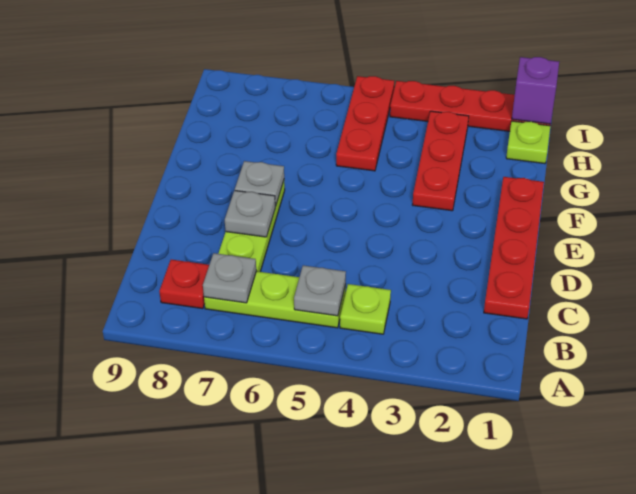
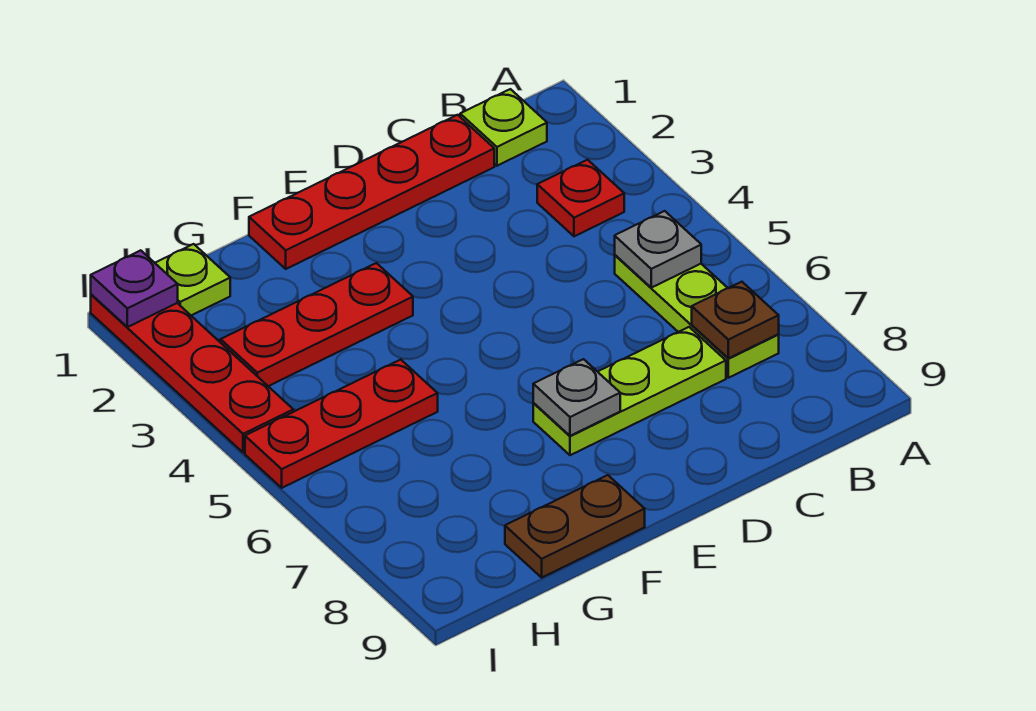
lime 1x1 plate [340,284,391,334] -> lime 1x1 plate moved to [460,89,547,166]
grey 1x1 plate [203,253,256,303] -> brown 1x1 plate [692,282,779,358]
red 1x1 plate [159,260,209,309] -> red 1x1 plate moved to [537,160,624,236]
grey 1x1 plate [225,190,275,237] -> none
none -> brown 1x2 plate [505,475,645,577]
purple 1x1 brick [512,57,559,124] -> purple 1x1 plate [91,250,178,327]

